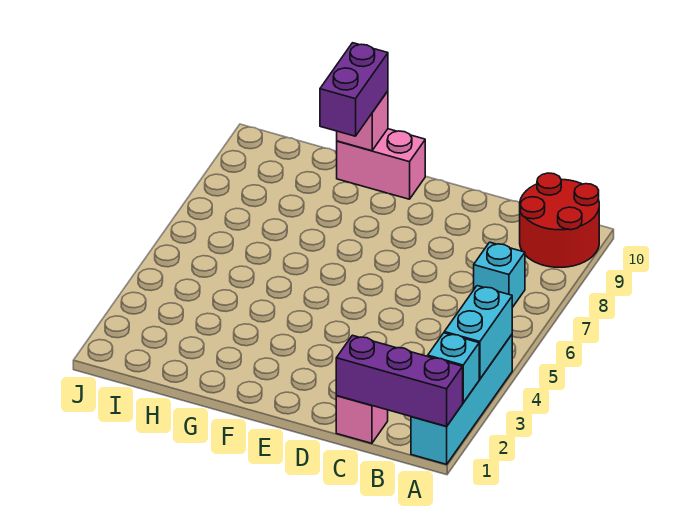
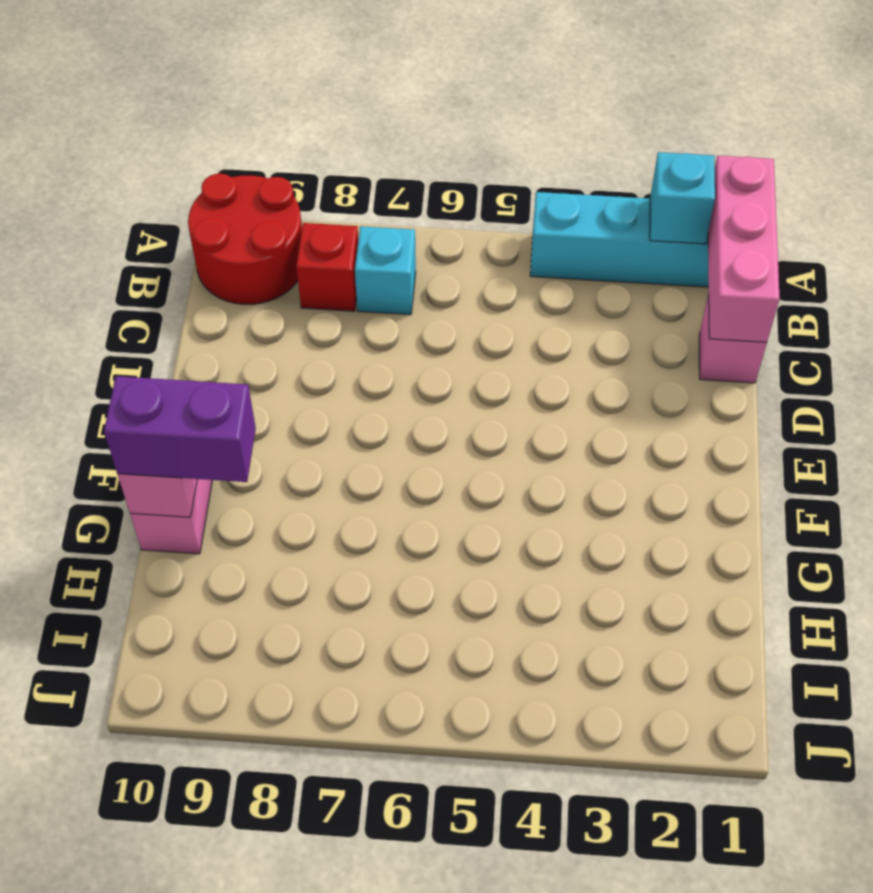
purple 1x3 brick [336,335,463,426] -> pink 1x3 brick [708,156,780,342]
cyan 1x2 brick [444,286,512,379] -> none
none -> red 1x1 brick [296,223,358,311]

